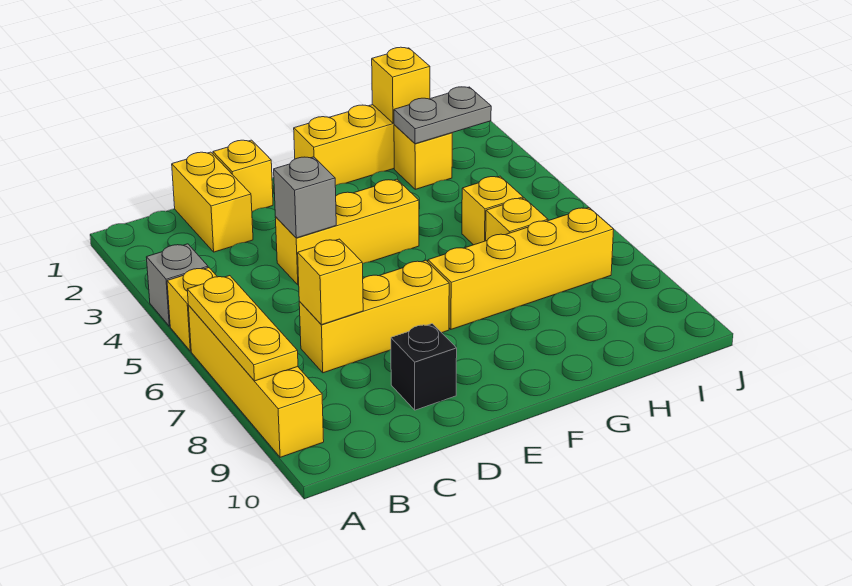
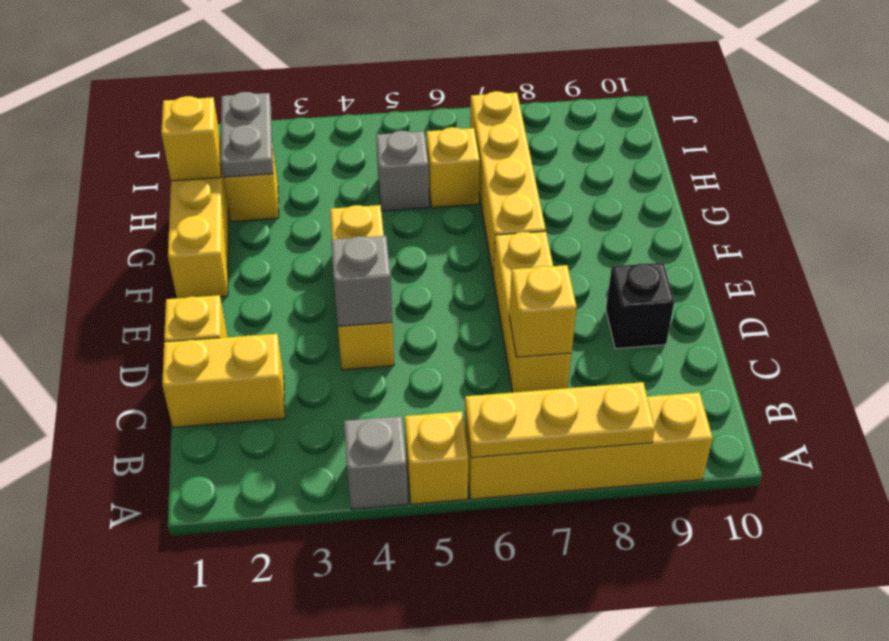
yellow 1x1 brick [462,176,523,245] -> grey 1x1 brick [376,131,429,211]

